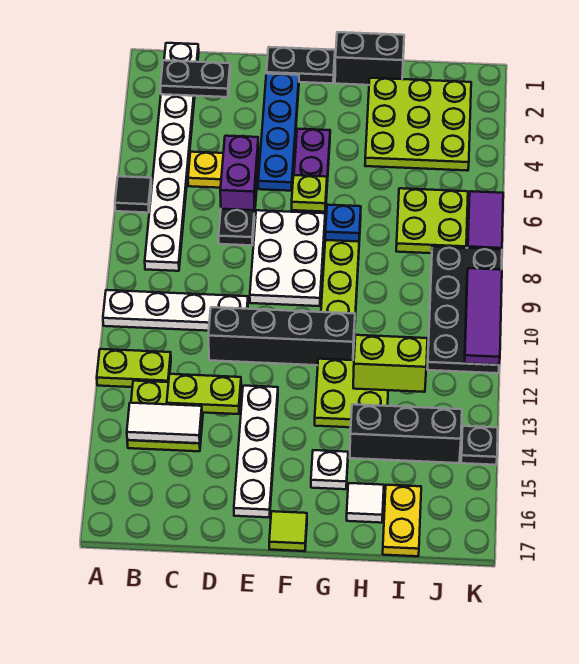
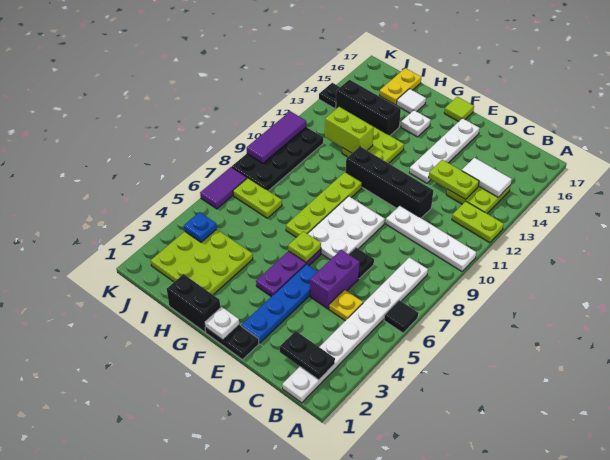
none -> white 1x1 plate [205,307,239,340]
blue 1x1 plate [325,205,361,242] -> blue 1x1 plate moved to [184,212,217,242]
lime 2x2 plate [396,188,468,253] -> lime 1x2 plate [233,178,282,218]

